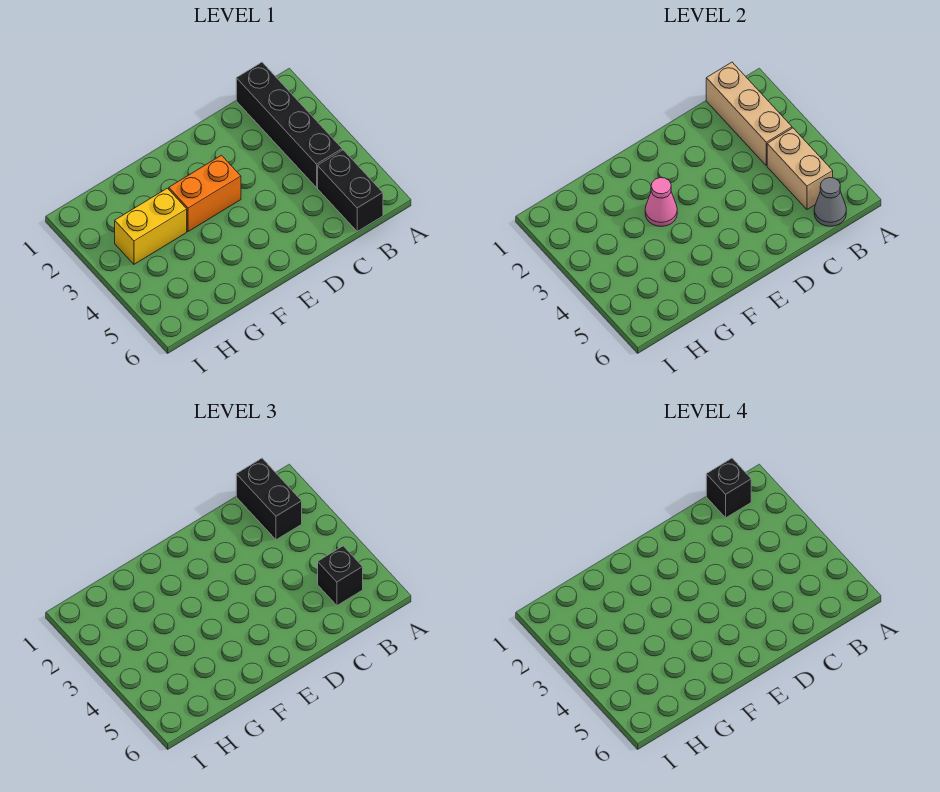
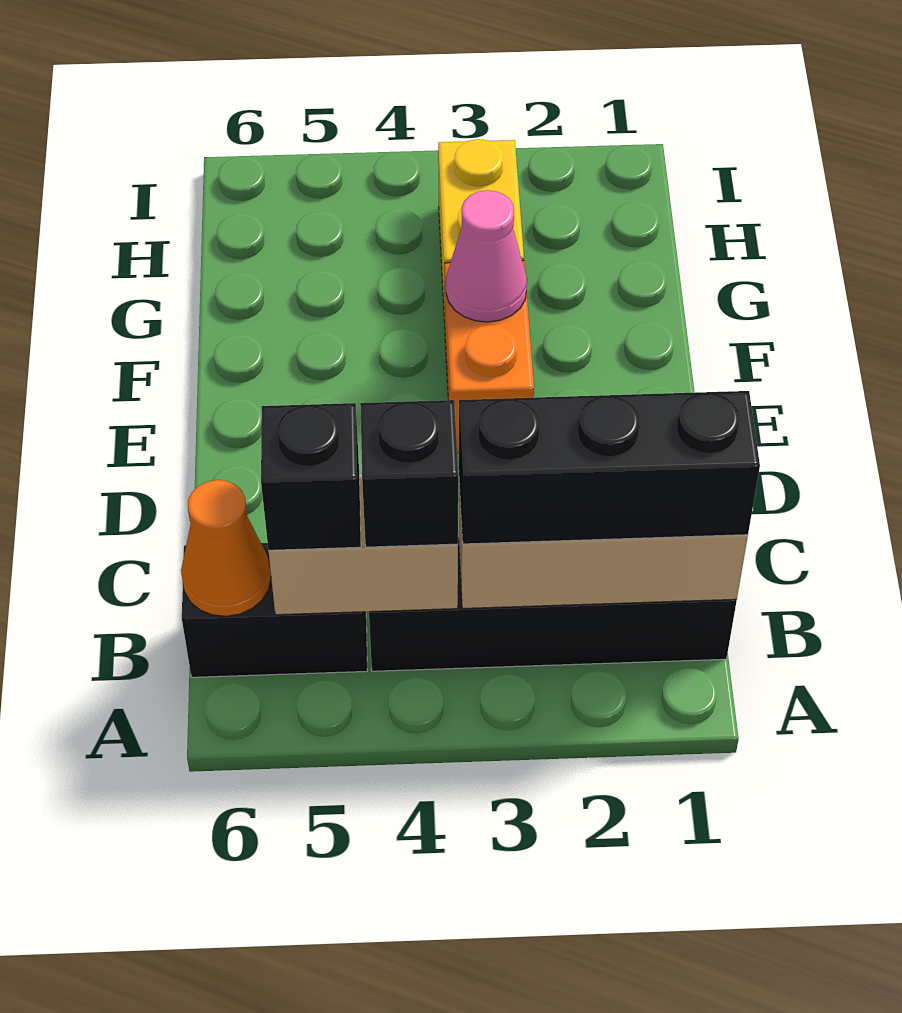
black 1x2 brick [236,458,302,540] -> black 1x3 brick [459,391,760,544]
black 1x1 brick [706,458,751,518] -> black 1x1 brick moved to [360,400,458,547]
grey 1x1 cone [814,178,846,226] -> orange 1x1 cone [181,480,271,616]

